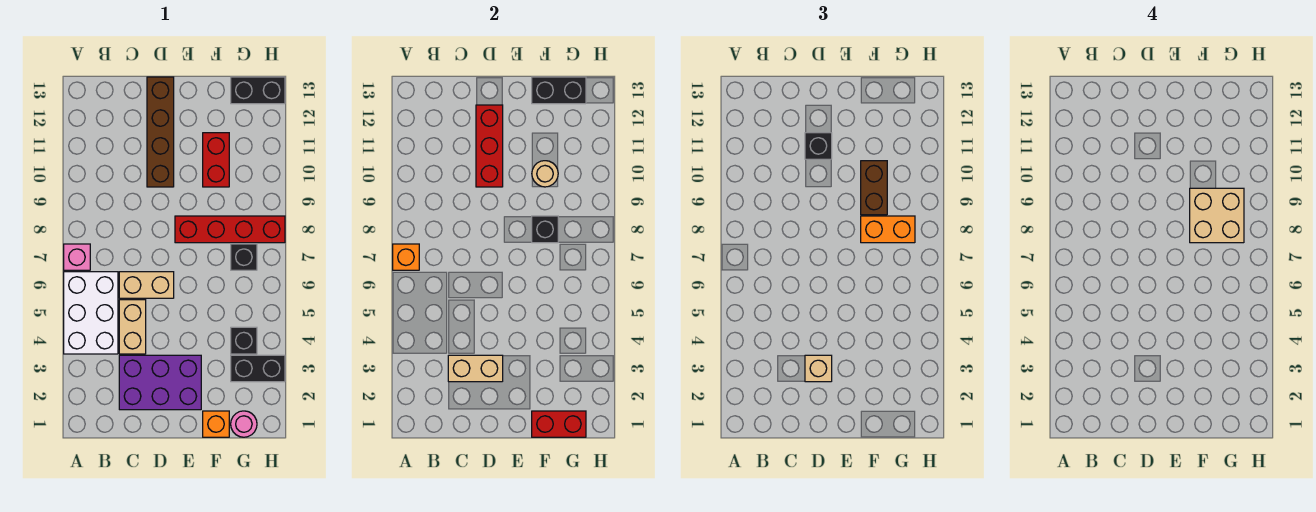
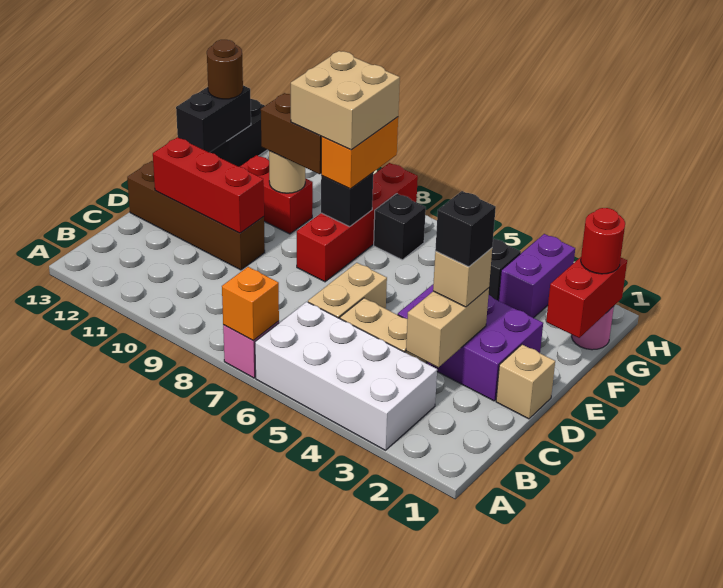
white 2x3 brick [64,272,118,354] -> white 2x4 brick [255,302,437,450]
purple 2x3 brick [119,355,201,410] -> purple 2x3 brick turned to [398,285,543,401]
none -> tan 1x1 brick [496,345,555,419]
black 1x1 brick [805,133,832,159] -> black 1x1 brick moved to [435,191,496,267]
orange 1x1 brick [203,411,229,437] -> none
none -> red 1x1 round brick [581,208,625,274]
black 1x2 brick [231,355,285,382] -> purple 1x2 brick [499,234,575,318]
none -> brown 1x1 round brick [207,40,243,99]

